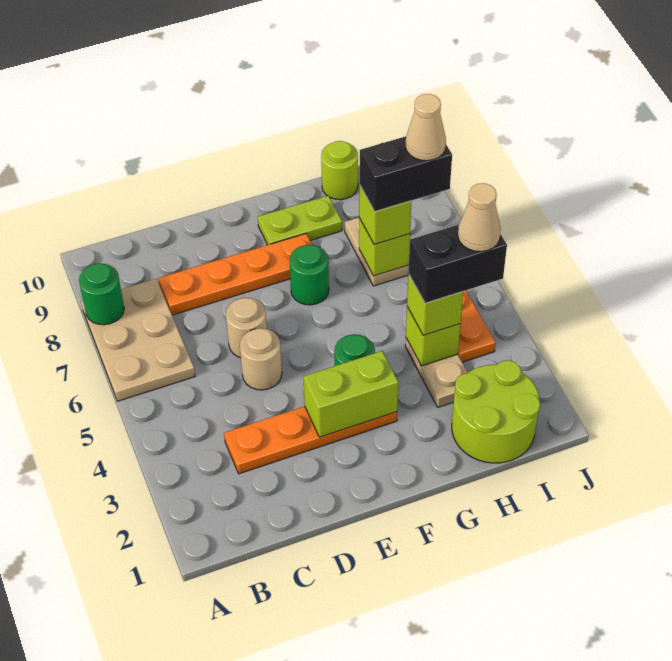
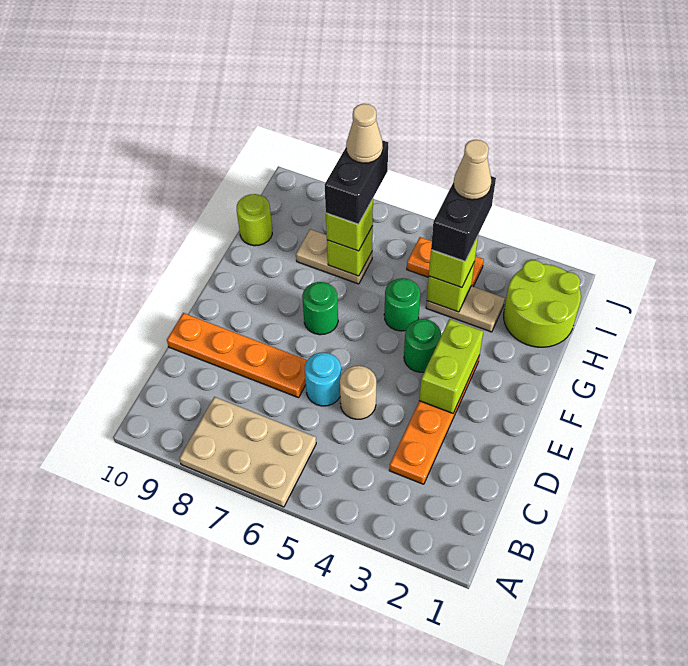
green 1x1 round brick [79,264,124,325] -> green 1x1 round brick moved to [384,278,420,331]
orange 1x4 plate [158,234,312,315] -> orange 1x4 plate turned to [167,313,307,398]
tan 1x1 round brick [226,298,267,358] -> cyan 1x1 round brick [305,353,341,406]
lime 1x2 plate [258,196,342,245] -> none

